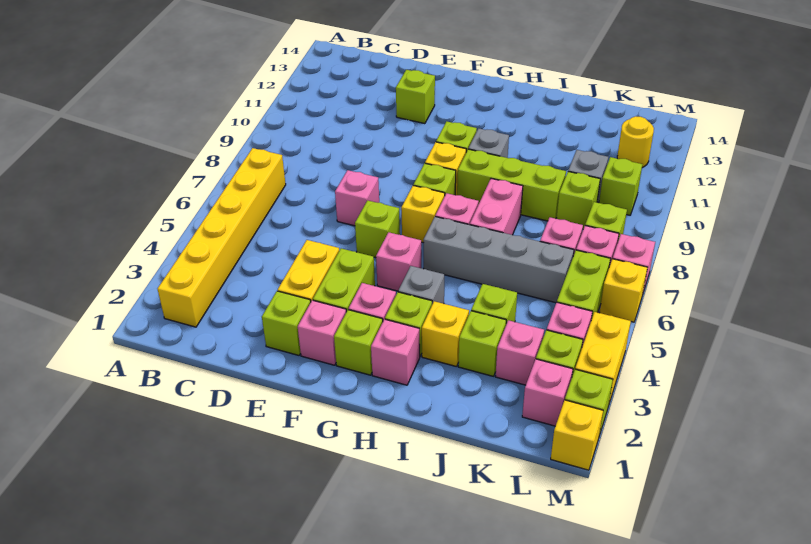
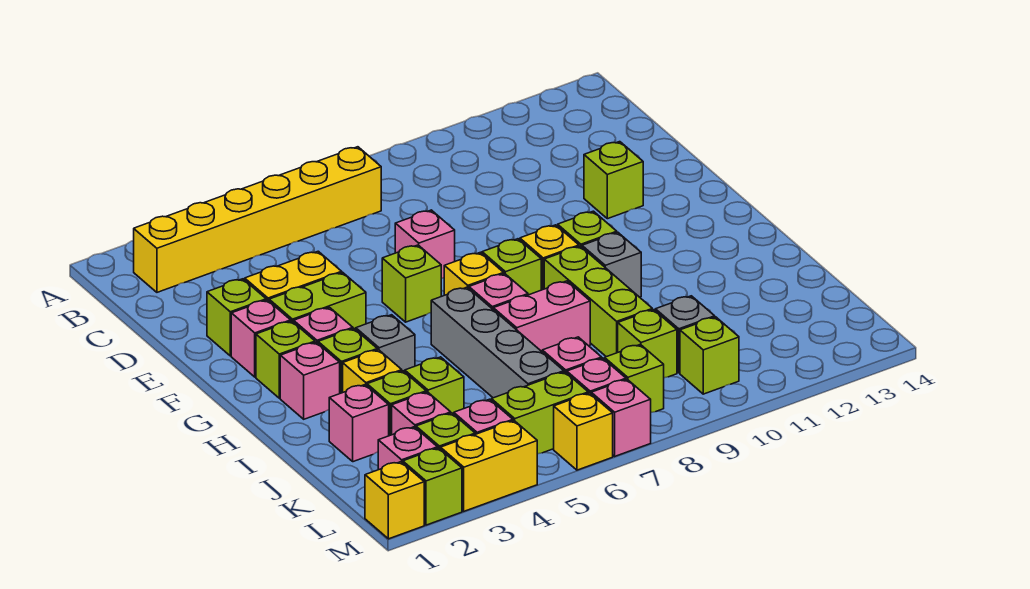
pink 1x1 brick [376,232,421,291] -> pink 1x1 brick moved to [329,385,389,462]
yellow 1x1 round brick [617,116,654,168] -> none

